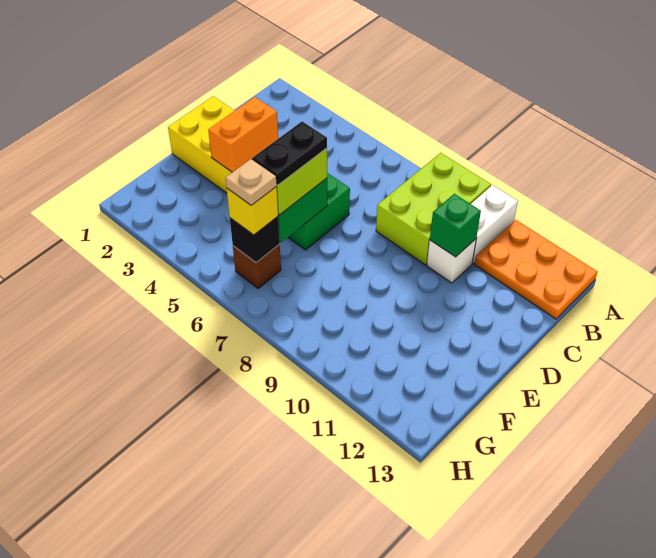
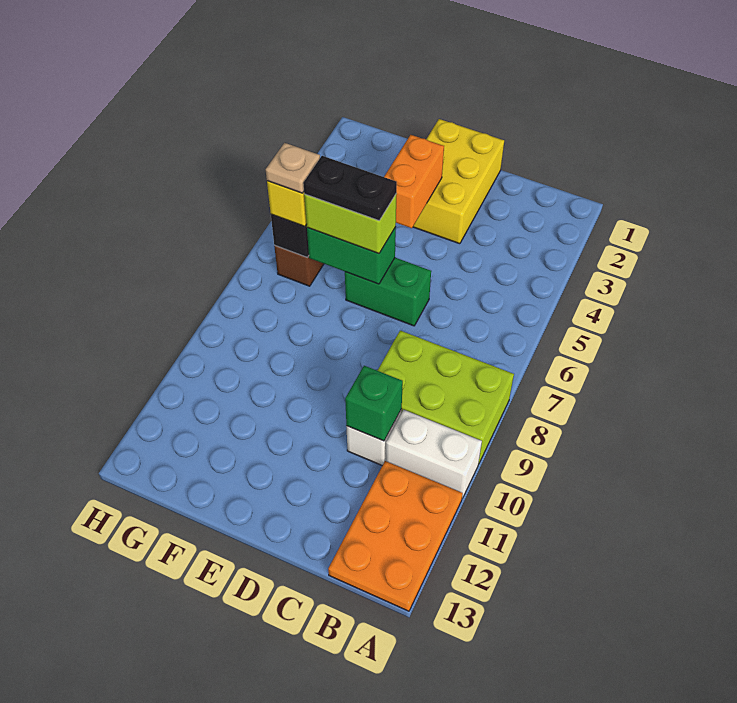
orange 1x2 brick [208,97,278,172] -> orange 1x2 brick turned to [384,135,444,228]

